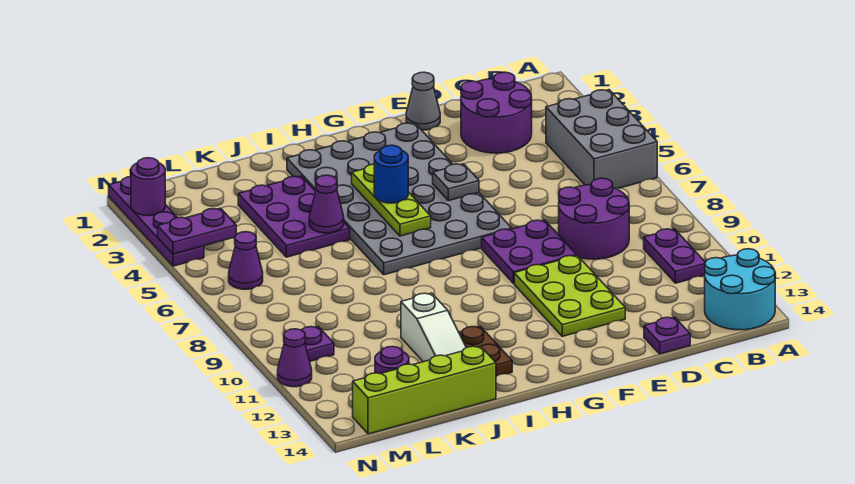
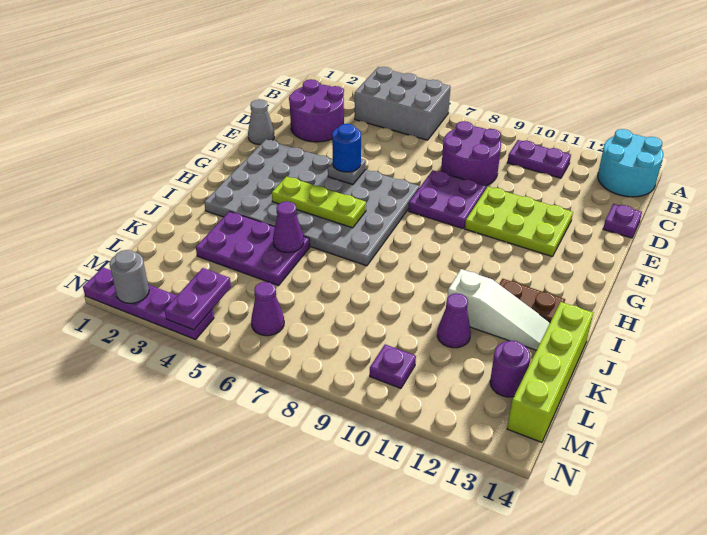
blue 1x1 round brick [374,145,408,203] -> blue 1x1 round brick moved to [332,124,361,172]
purple 1x1 round brick [131,158,165,215] -> grey 1x1 round brick [110,250,149,303]
purple 1x1 cone [278,329,312,387] -> purple 1x1 cone moved to [437,293,471,348]

